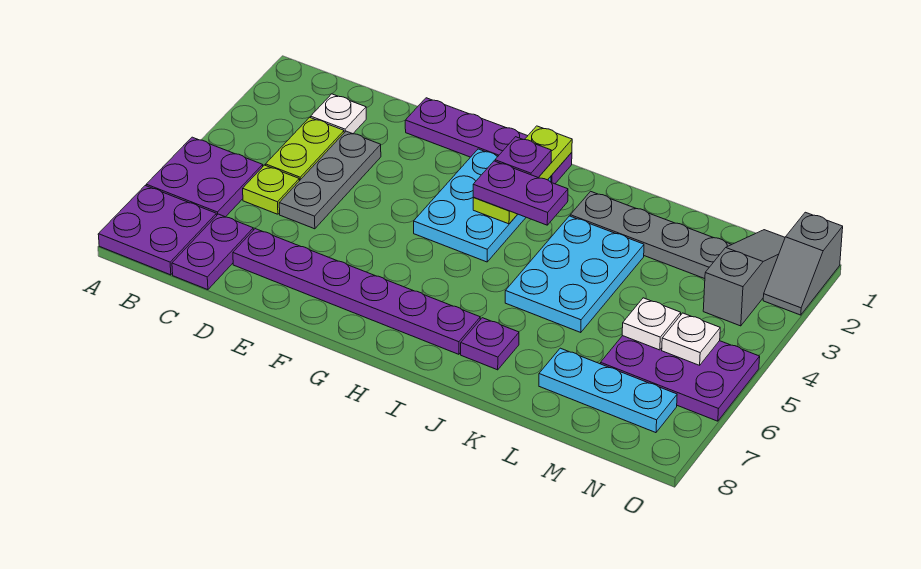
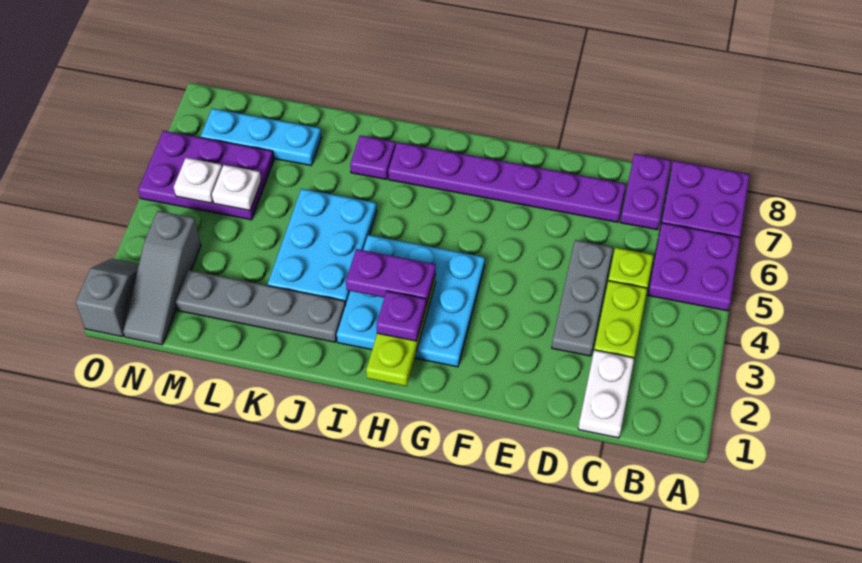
white 1x1 plate [311,94,366,134] -> white 1x2 plate [578,350,634,438]
purple 1x4 plate [405,98,572,184] -> none
cyan 2x3 plate [414,149,551,262] -> cyan 3x3 plate [337,235,485,367]

